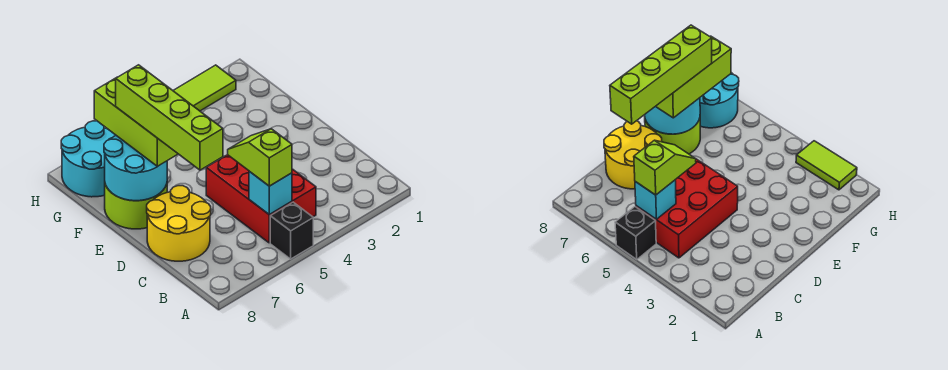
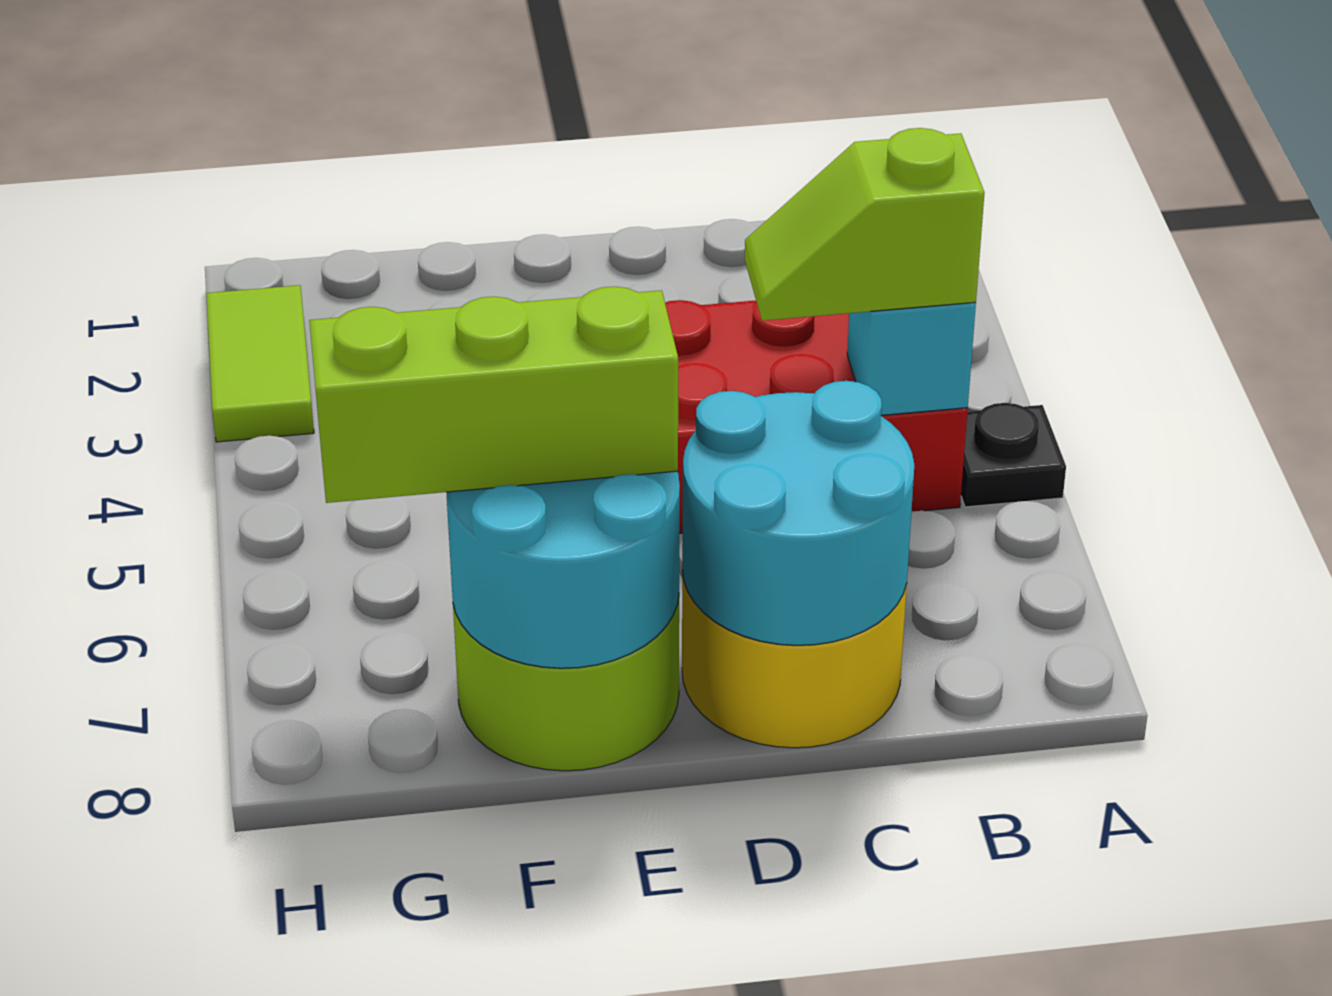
black 1x1 brick [270,202,313,259] -> black 1x1 plate [961,403,1066,507]
lime 1x4 brick [116,65,223,170] -> none
cyan 2x2 round brick [61,121,116,197] -> cyan 2x2 round brick moved to [682,381,914,645]

